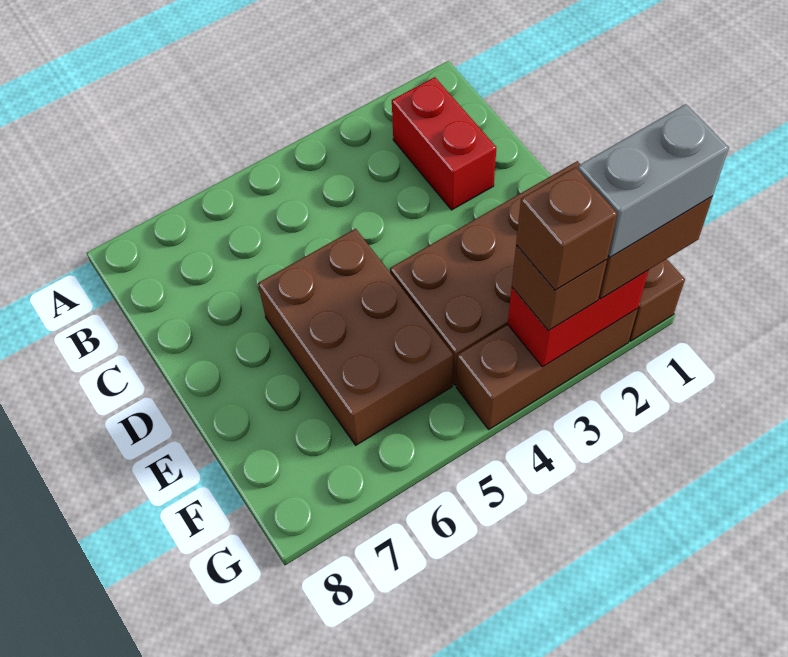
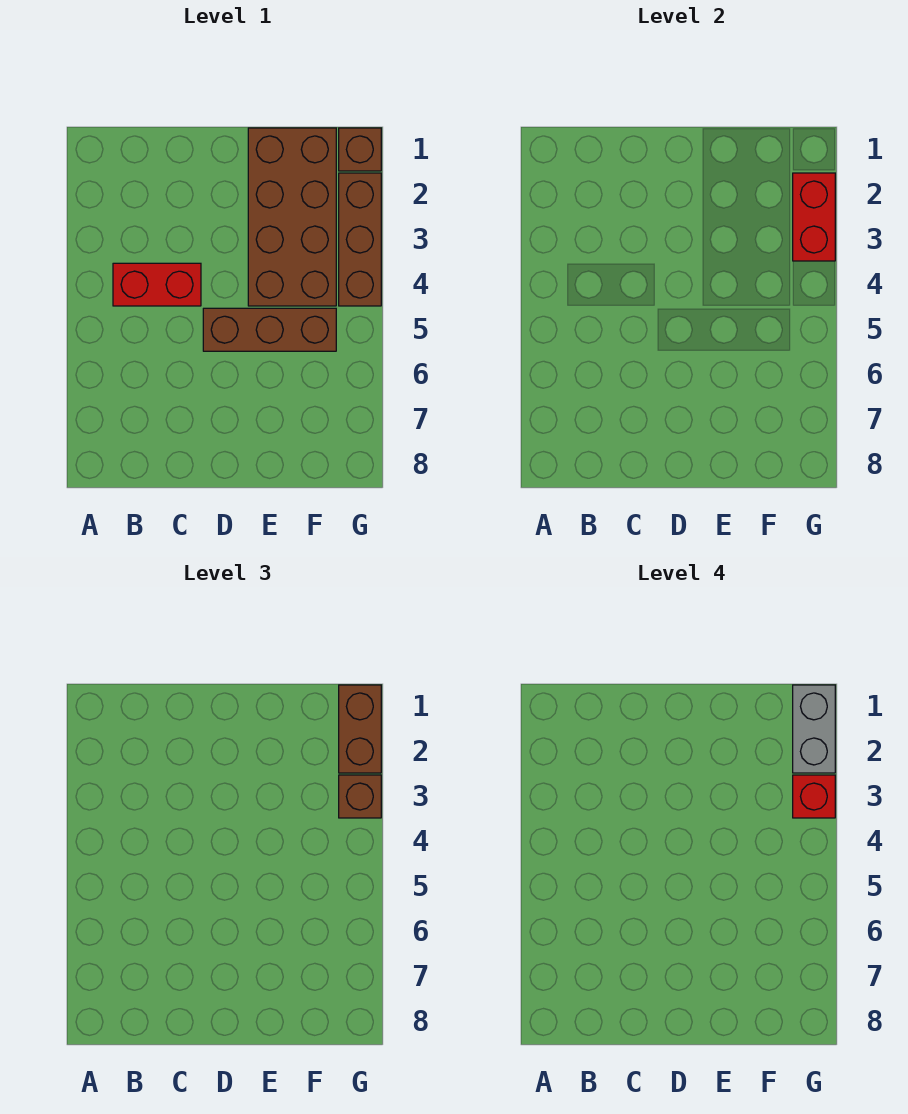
red 1x2 brick [392,77,496,210] -> red 1x2 brick moved to [113,263,201,306]
brown 2x3 brick [258,229,453,445] -> brown 1x3 brick [203,308,336,351]
brown 1x1 brick [516,167,617,290] -> red 1x1 brick [793,775,835,818]

